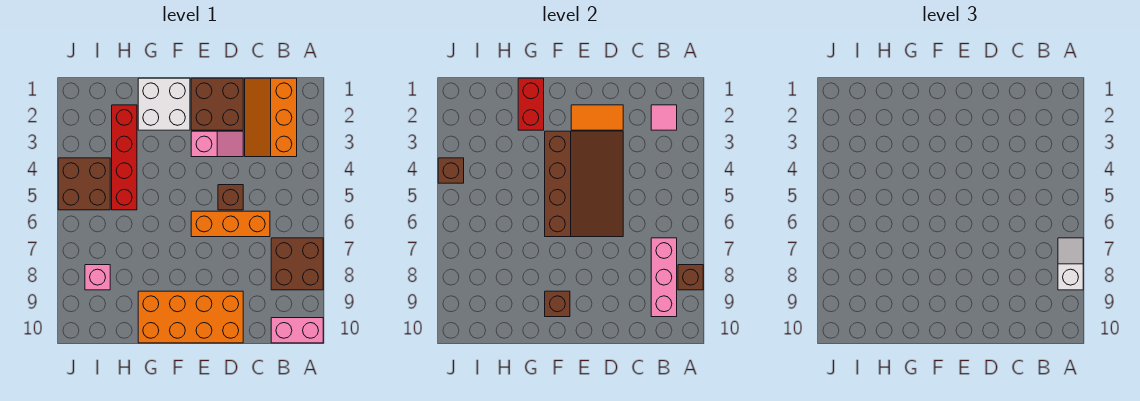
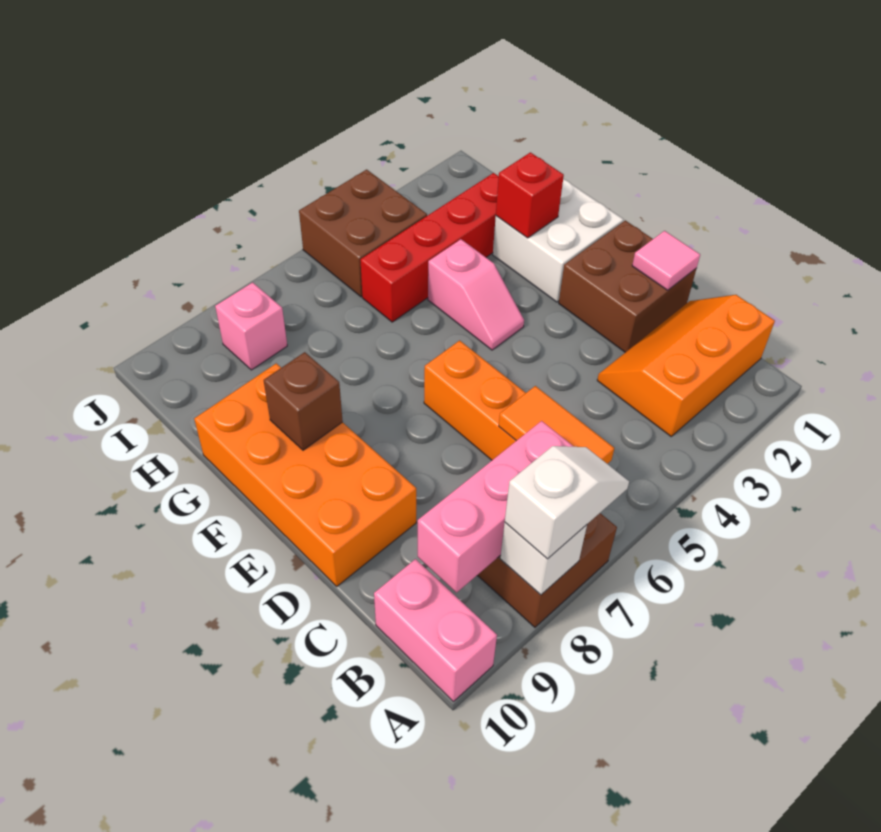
brown 1x1 brick [678,265,703,290] -> white 1x1 brick [500,523,587,595]
pink 1x1 tile [651,105,677,130] -> pink 1x1 tile moved to [632,231,700,290]
orange 1x2 tile [571,105,623,130] -> orange 1x2 tile moved to [499,386,614,464]
pink 1x2 slope [191,131,243,157] -> pink 1x2 slope moved to [428,239,524,350]
brown 3x4 slope [545,131,623,237] -> none
brown 1x1 brick [218,185,243,210] -> none
red 1x2 brick [518,78,544,130] -> red 1x1 brick [496,152,564,238]
brown 1x1 brick [438,158,464,183] -> none

